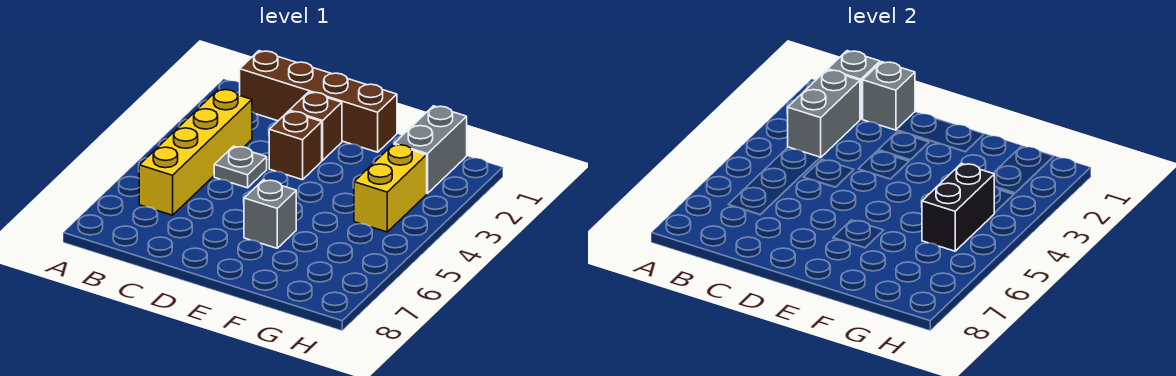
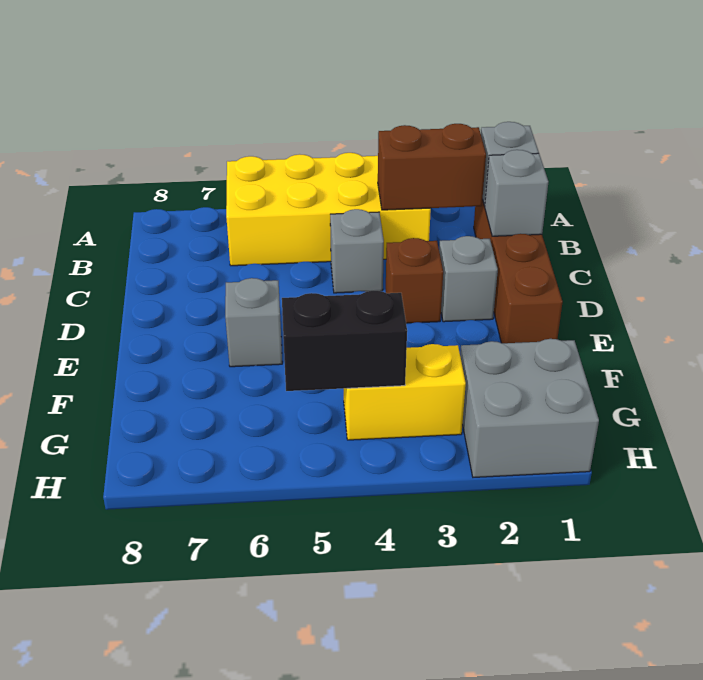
grey 1x2 brick [788,70,860,158] -> brown 1x2 brick [378,124,486,210]
yellow 1x4 brick [139,89,252,215] -> yellow 2x4 brick [226,153,431,266]
grey 1x1 plate [214,146,267,188] -> grey 1x1 brick [330,209,384,293]
brown 1x1 brick [290,92,342,160] -> grey 1x1 brick [439,236,498,322]
grey 1x2 brick [394,106,467,194] -> grey 2x2 brick [460,339,599,477]

